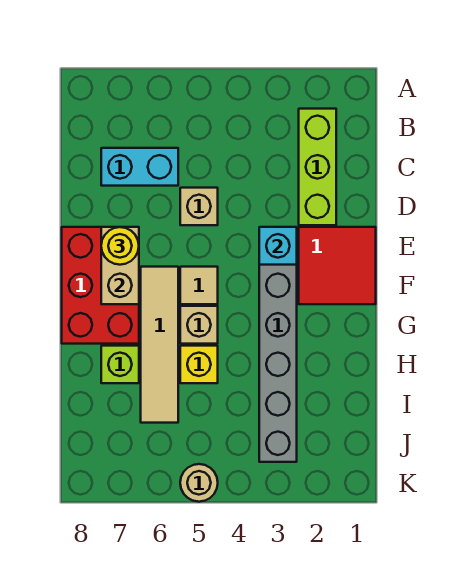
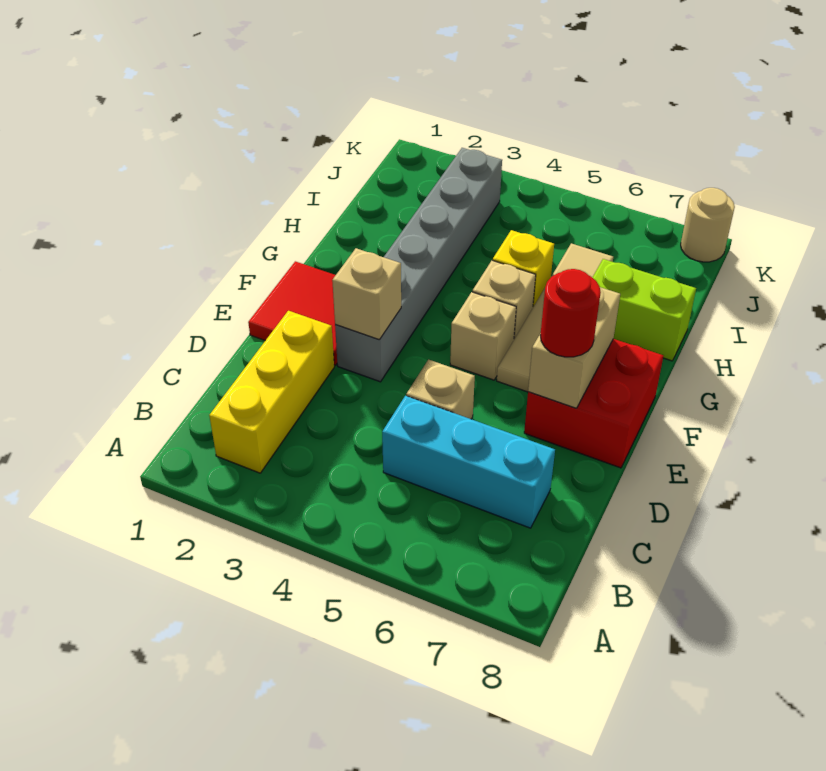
lime 1x3 brick [299,109,336,225] -> yellow 1x3 brick [209,311,334,473]
cyan 1x2 brick [101,148,178,186] -> cyan 1x3 brick [382,396,555,528]
cyan 1x1 brick [259,227,297,265] -> tan 1x1 brick [332,248,401,340]
red 2x3 brick [62,227,139,344] -> red 2x2 brick [524,339,663,468]
yellow 1x1 round brick [101,227,139,265] -> red 1x1 round brick [540,269,601,357]
tan 1x1 tile [180,267,218,304] -> tan 1x1 brick [450,292,516,380]
lime 1x1 brick [101,346,139,383] -> lime 1x2 brick [592,259,696,361]
tan 1x1 round brick [180,464,218,502] -> tan 1x1 round brick moved to [681,188,735,262]

